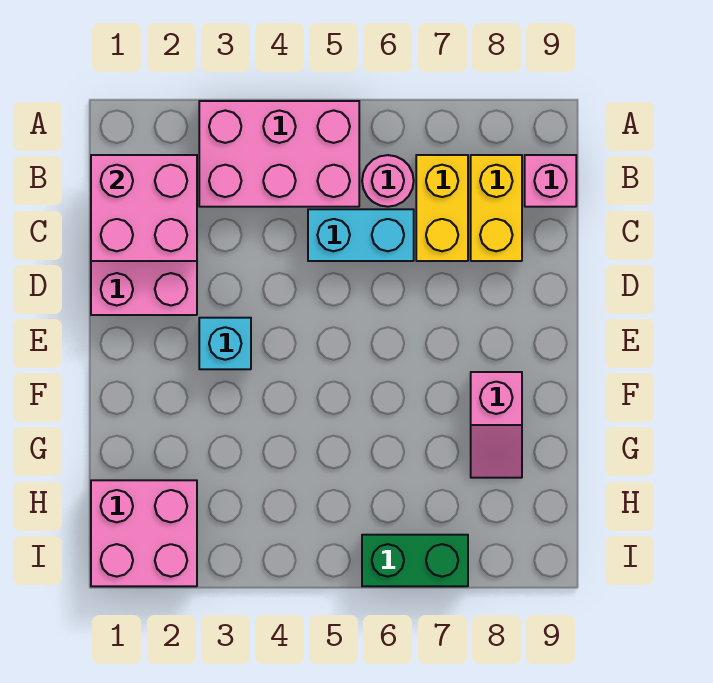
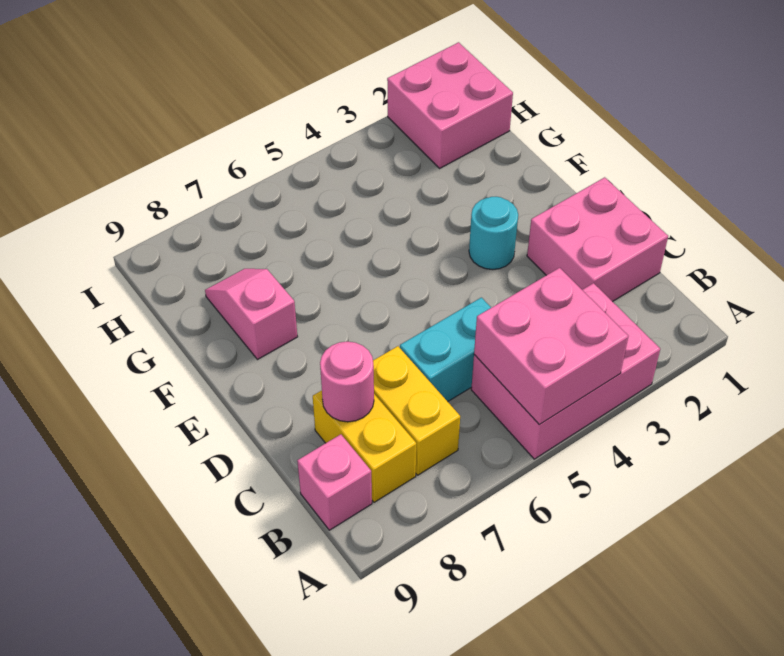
pink 2x2 brick [91,155,197,261] -> pink 2x2 brick moved to [474,268,628,425]
pink 1x1 round brick [362,155,414,207] -> pink 1x1 round brick moved to [320,341,374,422]
cyan 1x1 brick [199,318,251,369] -> cyan 1x1 round brick [469,197,518,270]
green 1x2 brick [362,535,468,586] -> none

